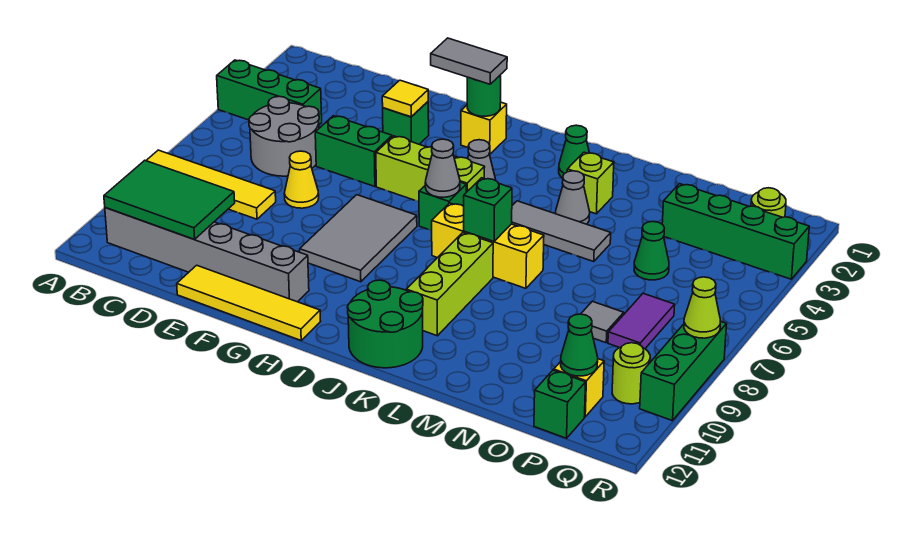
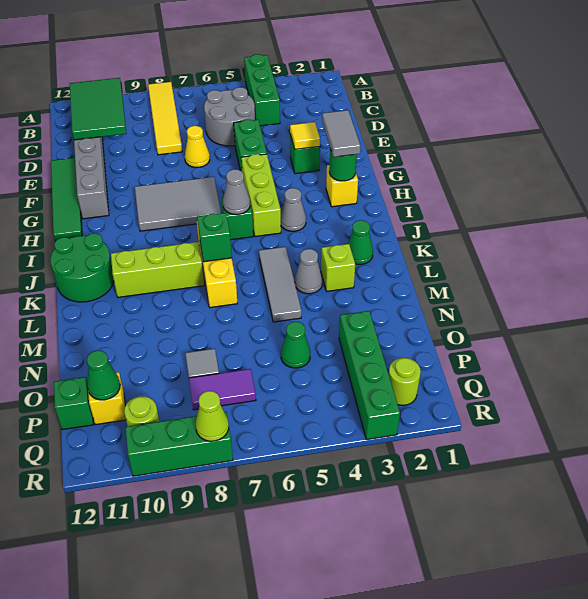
yellow 1x4 tile [177,265,321,340] -> green 1x4 tile [51,158,82,241]

